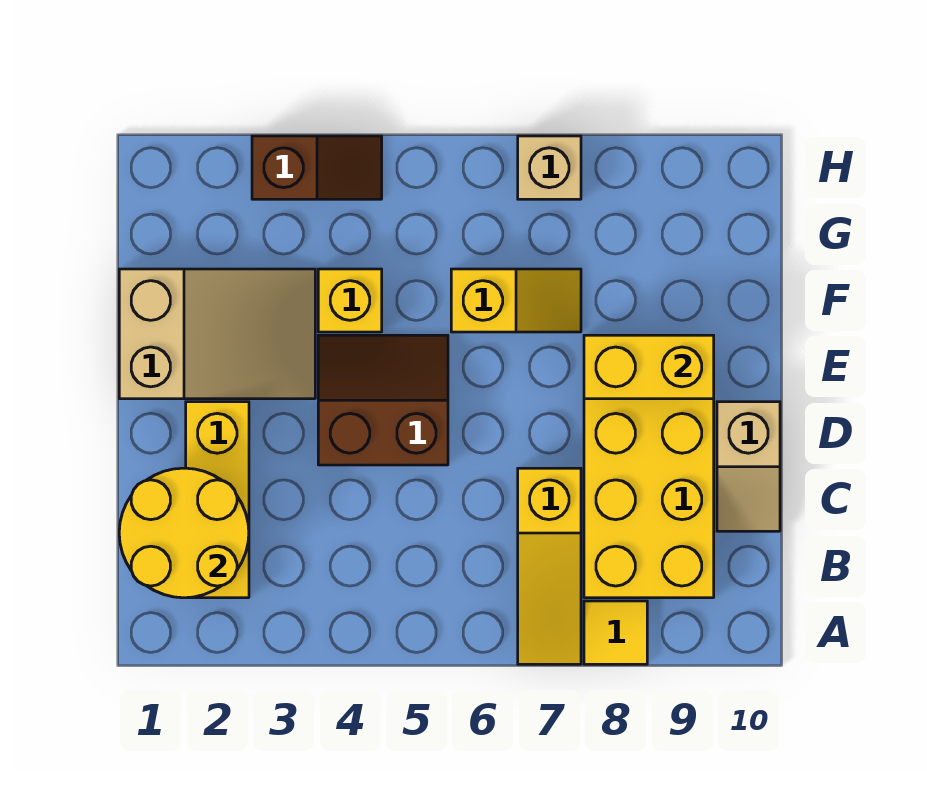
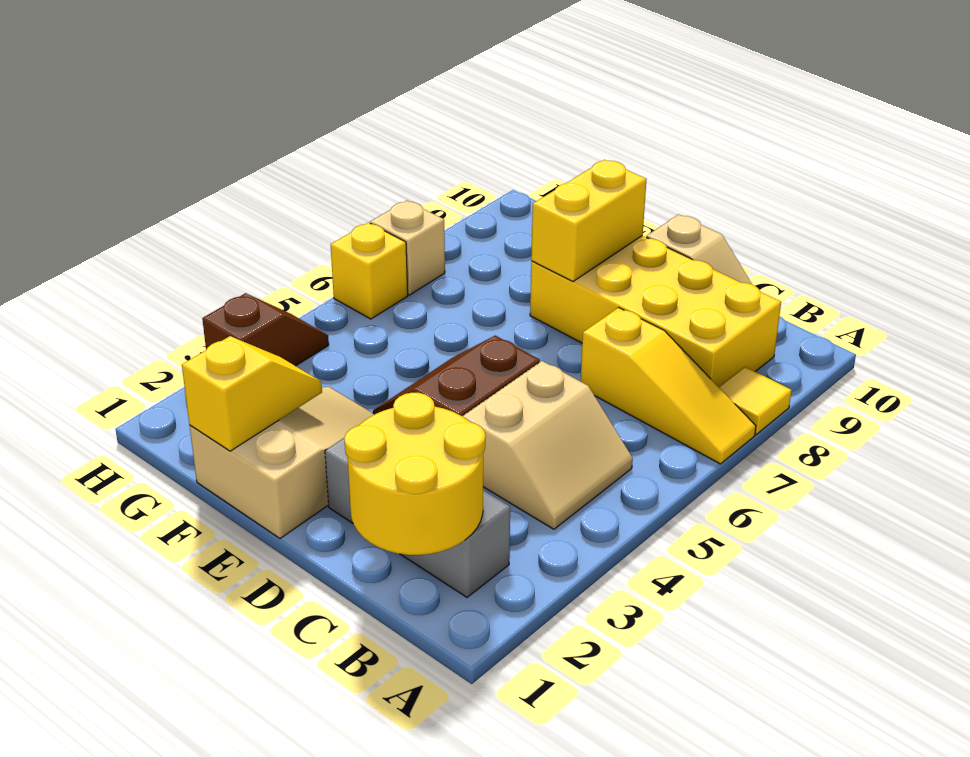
yellow 1x3 brick [186,402,249,598] -> grey 1x3 brick [325,438,510,597]
none -> tan 2x2 slope [462,361,633,529]
yellow 1x1 brick [318,269,382,332] -> yellow 1x1 brick moved to [331,223,408,319]
yellow 1x2 slope [451,269,581,332] -> yellow 1x2 slope moved to [182,336,322,451]

